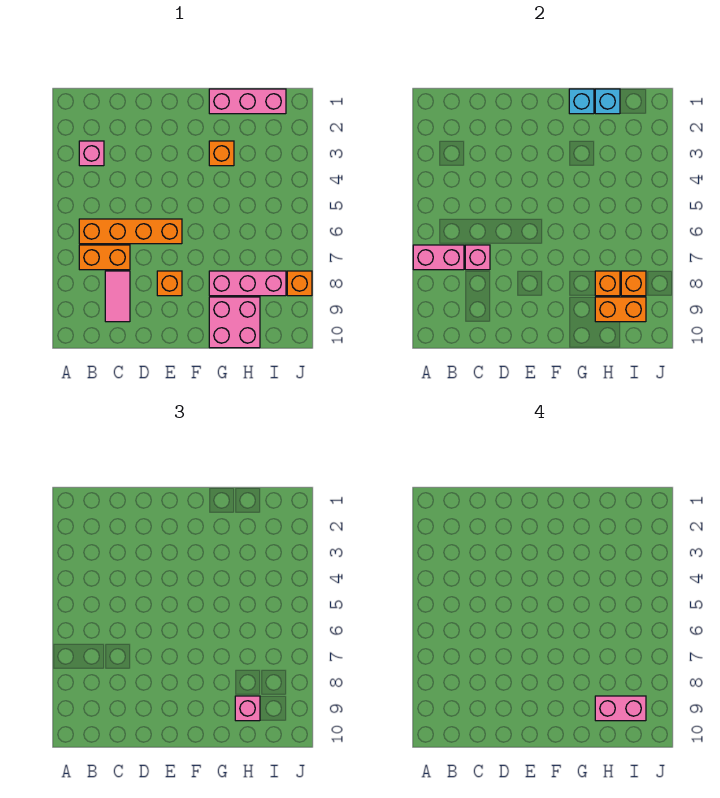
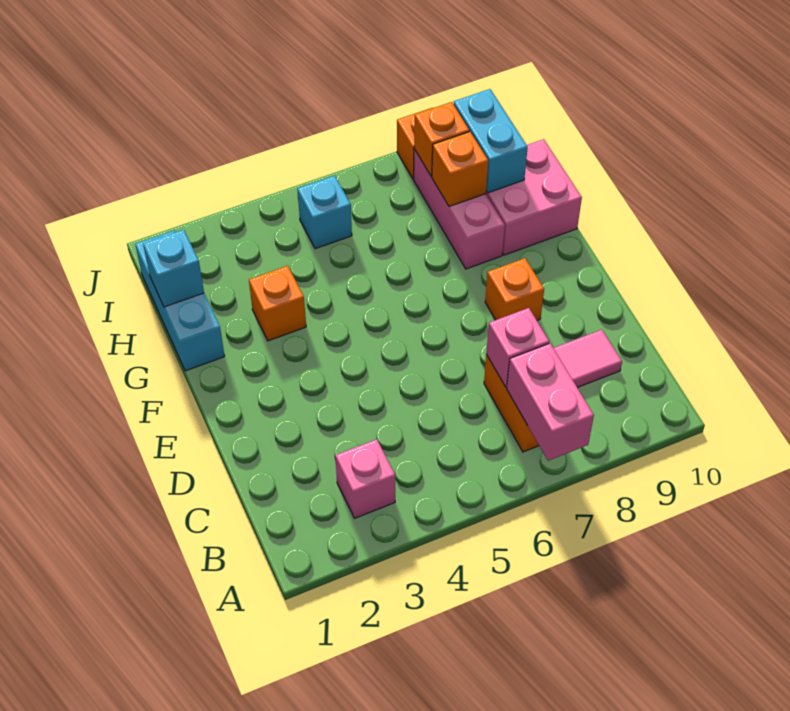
orange 1x4 brick [79,219,182,244] -> none
pink 1x3 brick [209,89,286,114] -> cyan 1x3 brick [135,231,225,371]
cyan 1x1 brick [569,89,594,114] -> cyan 1x1 brick moved to [297,176,352,249]
orange 1x2 brick [595,297,646,322] -> cyan 1x2 brick [454,89,528,193]
pink 1x1 brick [235,696,260,721] -> none
pink 1x2 brick [595,696,646,721] -> none

